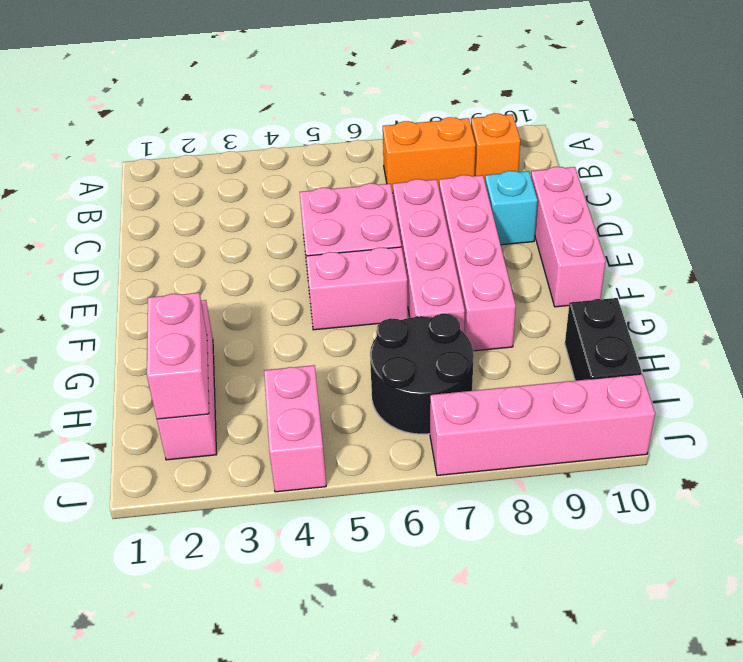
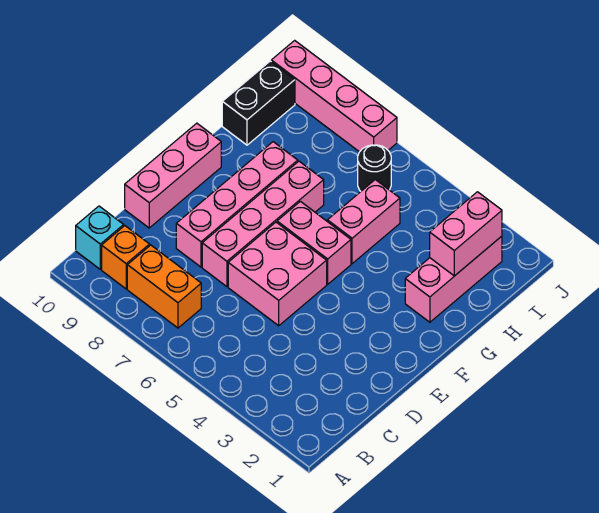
cyan 1x1 brick [485,171,538,245] -> cyan 1x1 brick moved to [76,206,124,269]
black 2x2 round brick [370,314,474,434] -> black 1x1 round brick [358,145,391,191]
pink 1x2 brick [264,365,326,492] -> pink 1x2 brick moved to [327,180,400,264]

